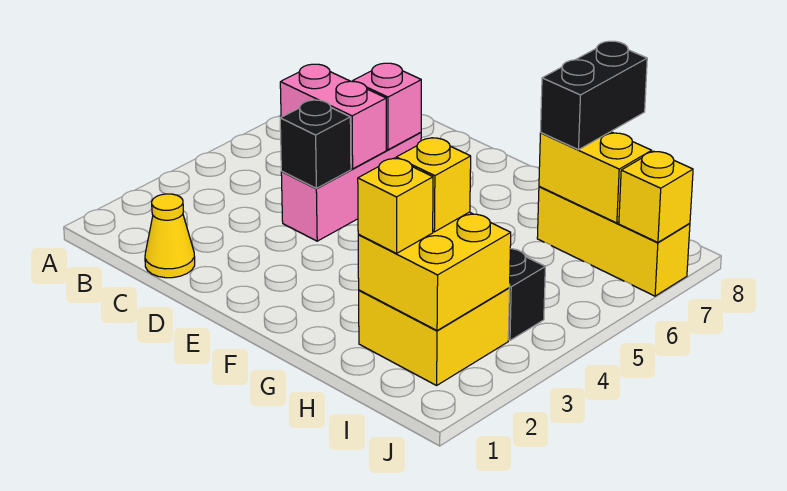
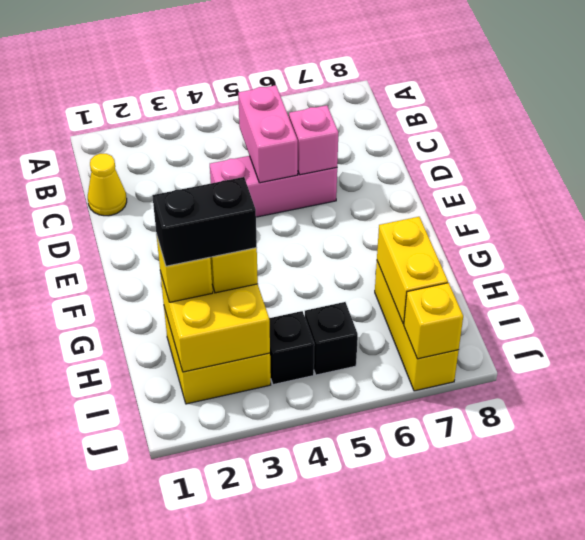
black 1x1 brick [280,100,351,188] -> black 1x1 brick moved to [305,302,358,375]
black 1x2 brick [541,41,647,150] -> black 1x2 brick moved to [152,177,257,266]

